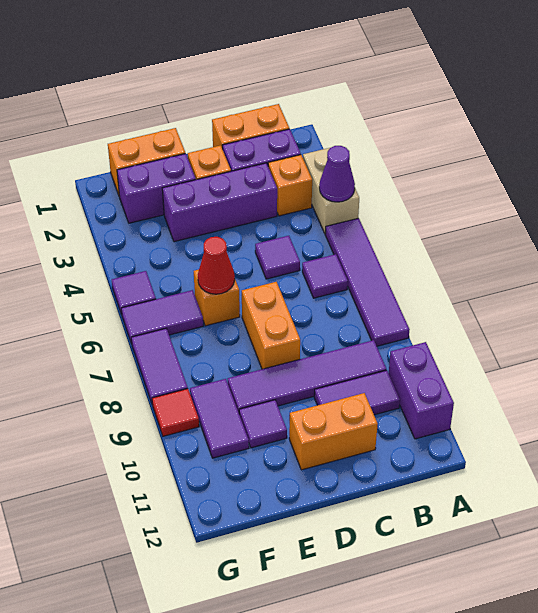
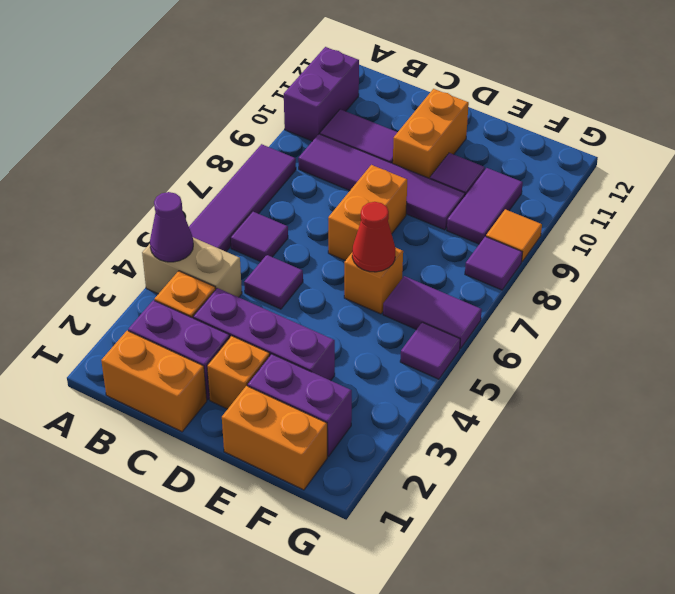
tan 1x2 brick [303,148,359,234] -> tan 1x2 brick turned to [142,237,242,297]
orange 1x2 brick [289,393,378,470] -> orange 1x2 brick turned to [393,89,469,179]
purple 1x2 tile [131,329,188,403] -> purple 1x1 tile [465,237,522,290]
red 1x1 tile [152,389,199,436] -> orange 1x1 tile [486,209,542,262]

